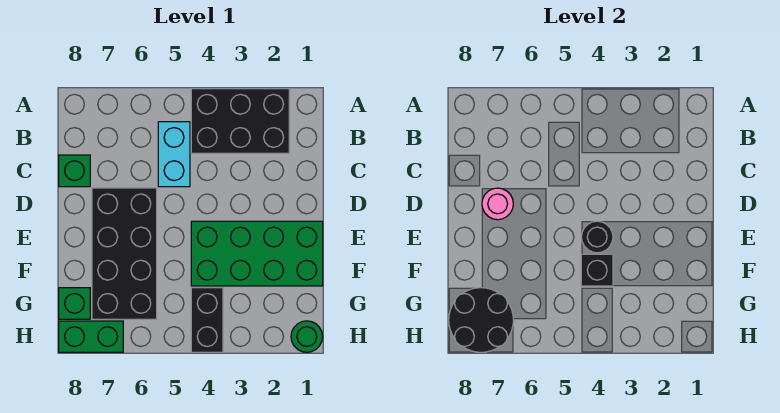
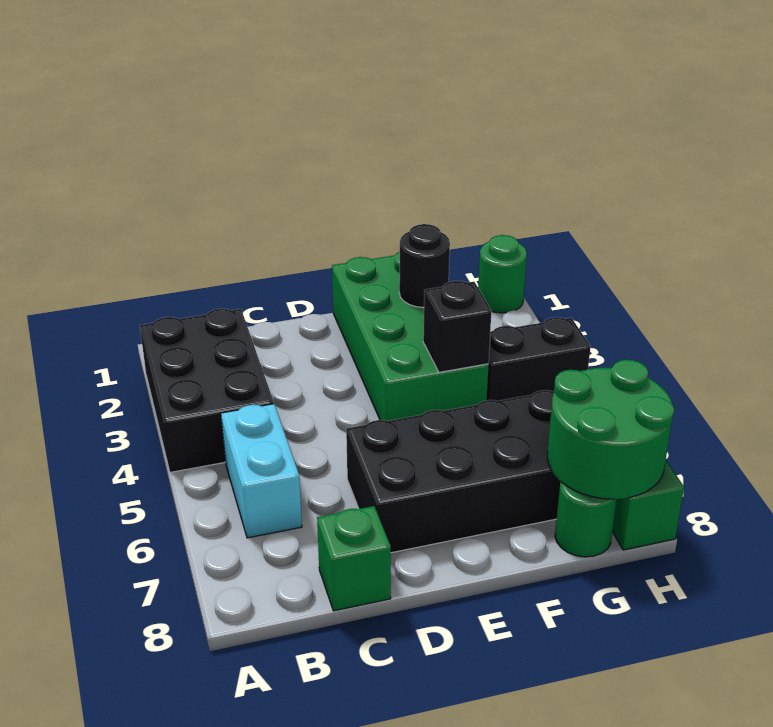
cyan 1x2 brick [158,122,190,187] -> cyan 1x2 brick turned to [221,404,302,538]
pink 1x1 round brick [482,188,513,220] -> none
black 1x1 round brick [581,221,613,253] -> black 1x1 round brick moved to [399,224,450,308]
black 2x2 round brick [449,288,513,352] -> green 2x2 round brick [547,360,674,499]
green 1x1 brick [59,288,90,319] -> green 1x1 round brick [555,482,617,557]

